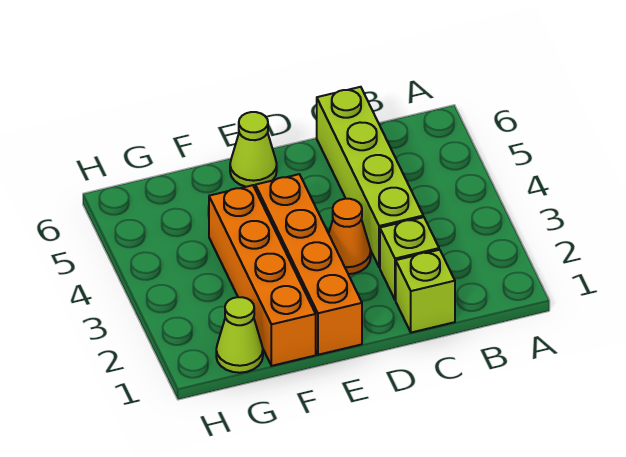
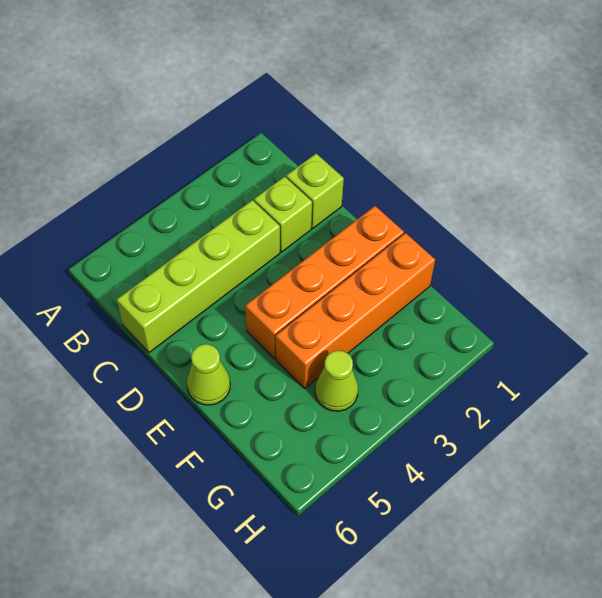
orange 1x1 cone [329,199,371,274] -> none
lime 1x1 cone [216,297,263,373] -> lime 1x1 cone moved to [315,351,358,411]

